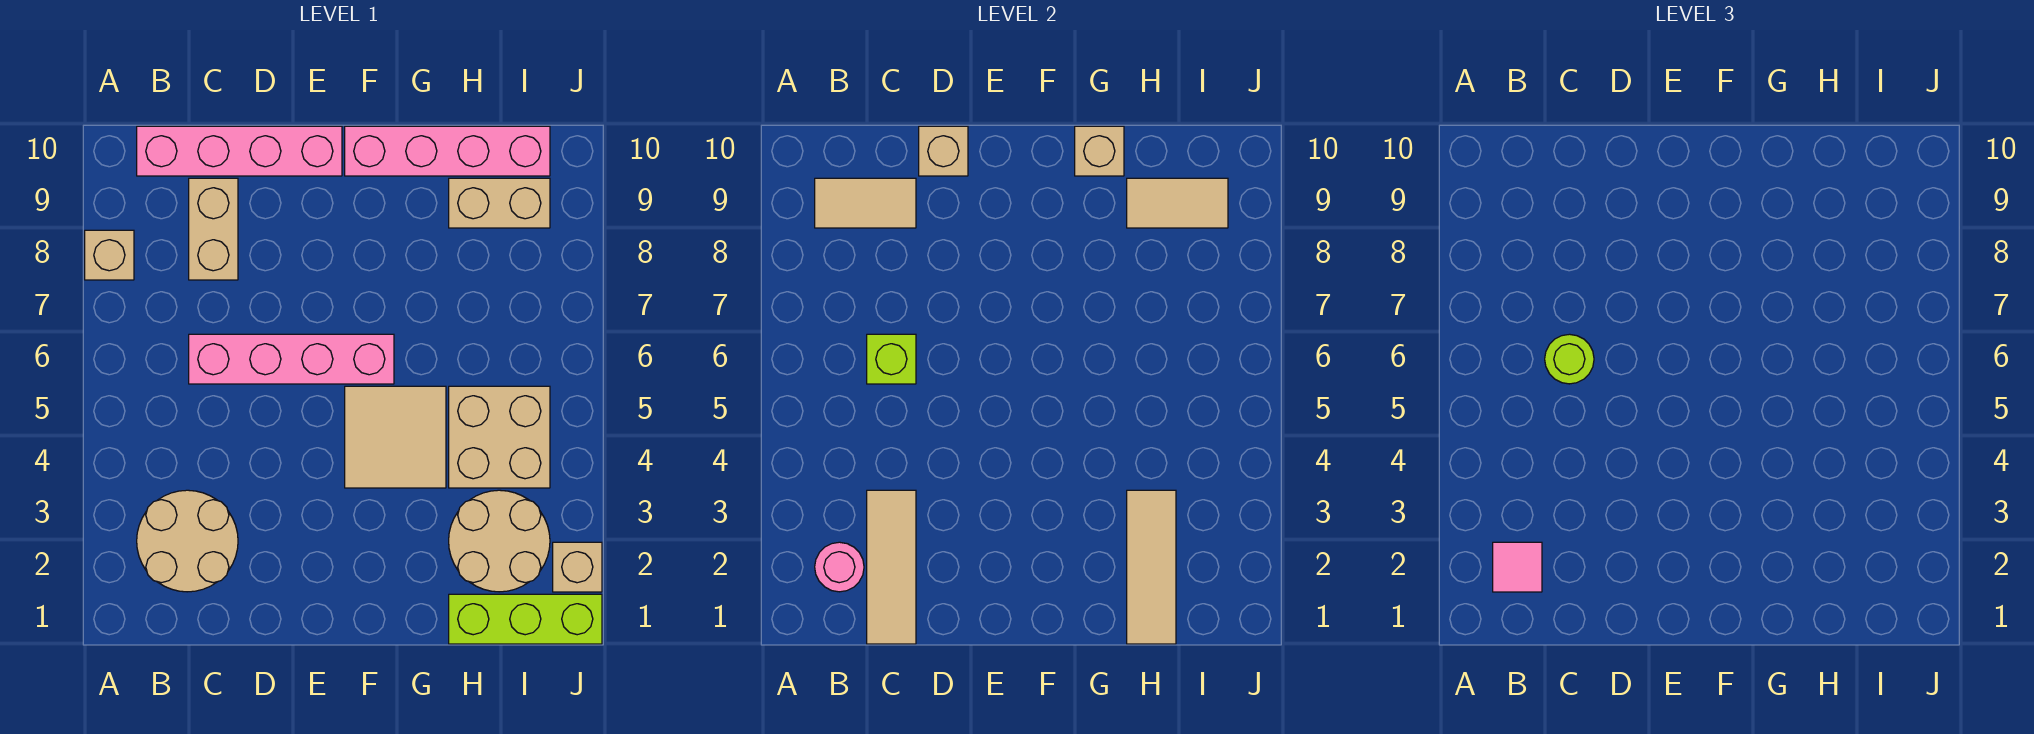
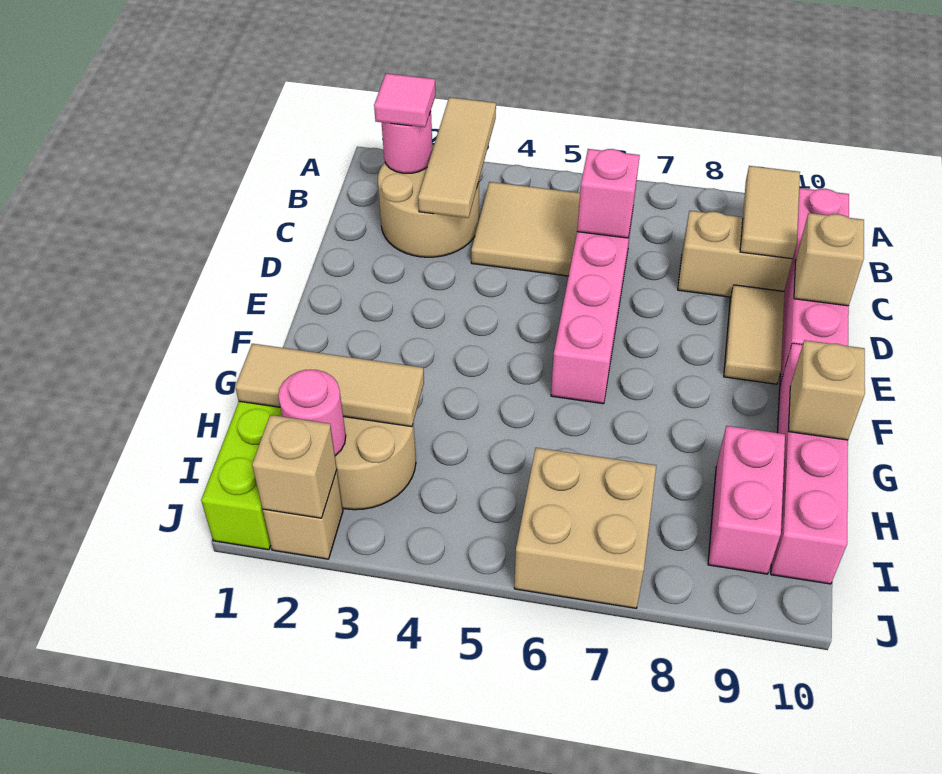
tan 1x1 brick [85,230,134,280] -> tan 1x1 brick moved to [252,415,337,518]
tan 1x3 tile [867,490,916,644] -> tan 1x3 tile turned to [418,97,496,218]
lime 1x1 brick [867,334,916,384] -> pink 1x1 brick [577,149,640,238]
lime 1x1 round brick [1545,334,1594,384] -> none
tan 2x2 tile [345,386,446,488] -> tan 2x2 tile moved to [471,182,580,276]
tan 2x2 brick [449,386,550,488] -> tan 2x2 brick moved to [514,448,656,608]
tan 1x2 brick [449,178,550,228] -> pink 1x2 brick [708,426,785,574]
tan 1x2 tile [1127,178,1228,228] -> tan 1x2 tile moved to [724,285,785,384]
none -> pink 1x1 round brick [278,370,346,456]

